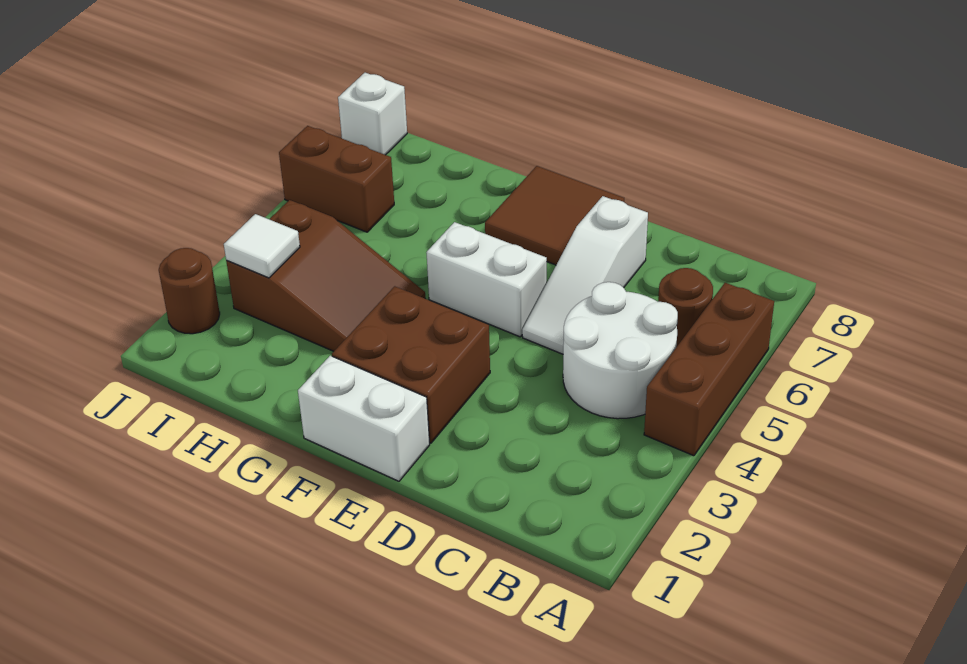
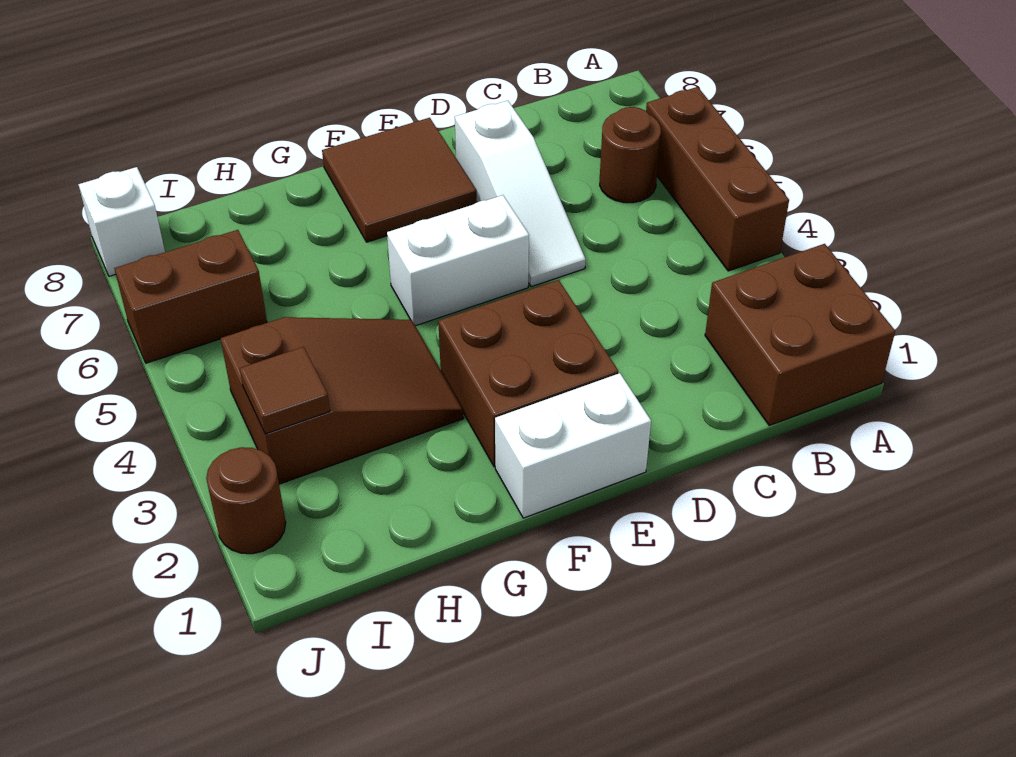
none -> brown 2x2 brick [705,244,895,425]
white 2x2 round brick [563,282,678,419] -> none
white 1x1 tile [224,214,300,278] -> brown 1x1 tile [240,347,330,434]

